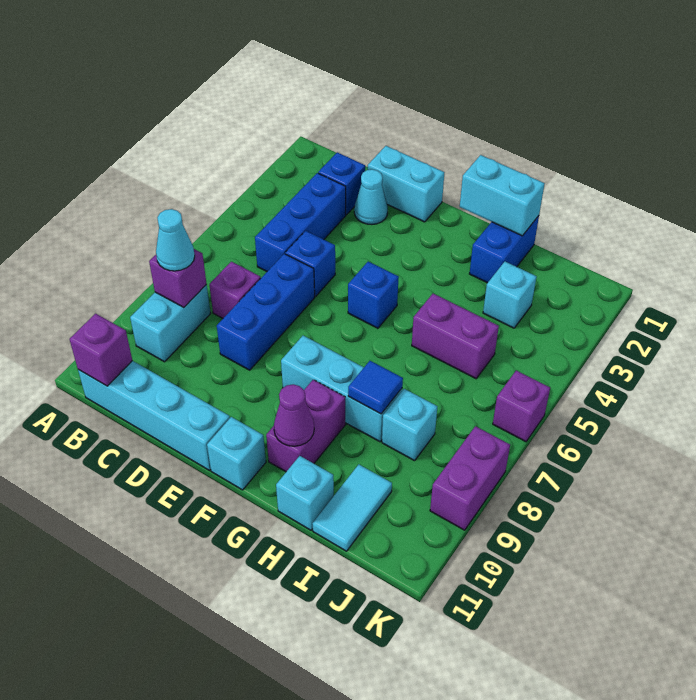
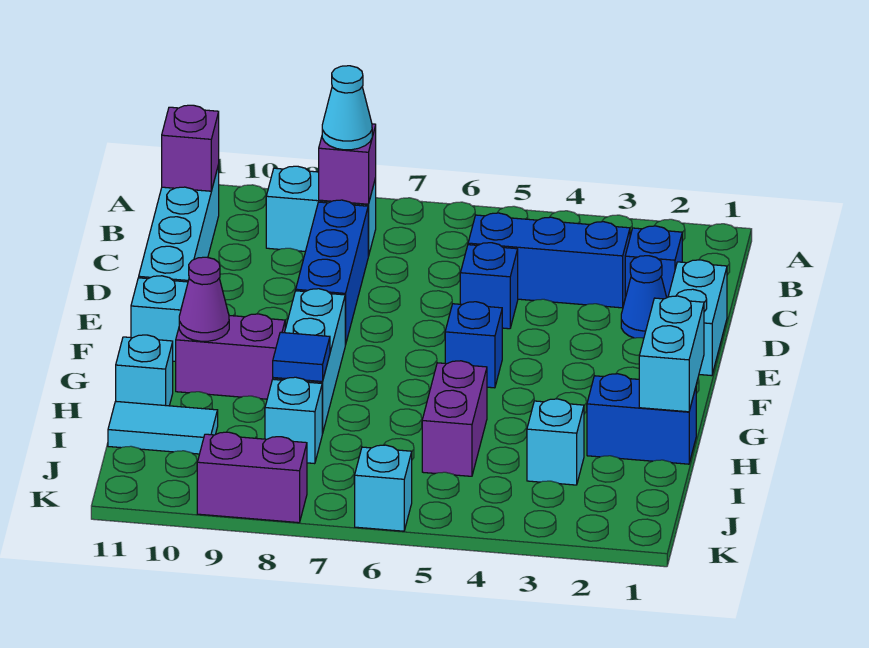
purple 1x1 brick [209,262,261,318] -> none
cyan 1x1 cone [354,169,388,225] -> blue 1x1 cone [621,256,667,338]
blue 1x3 brick [217,254,315,370] -> blue 1x3 brick turned to [296,200,368,345]
purple 1x1 brick [493,370,550,442] -> cyan 1x1 brick [355,445,412,531]

